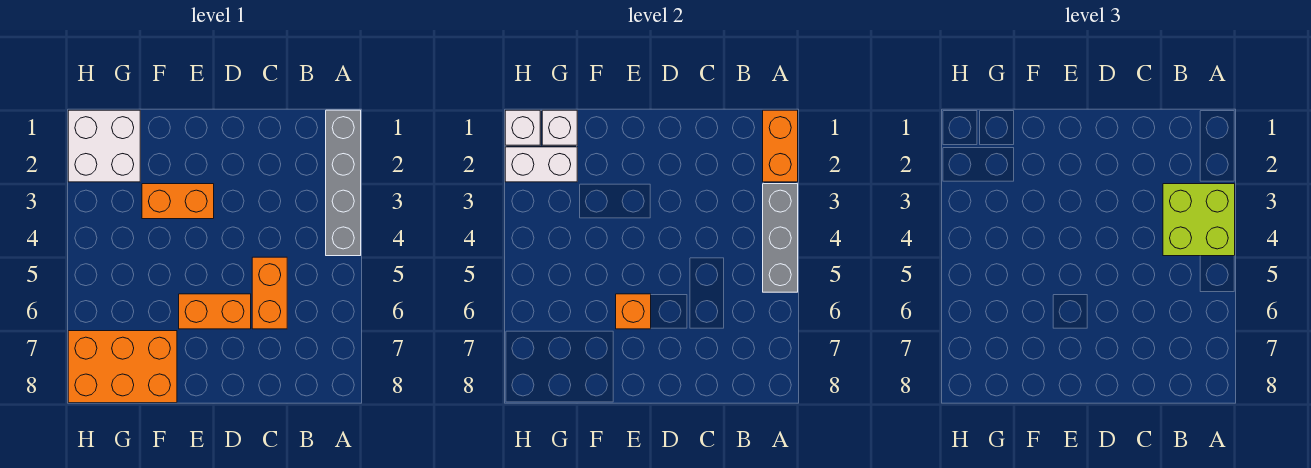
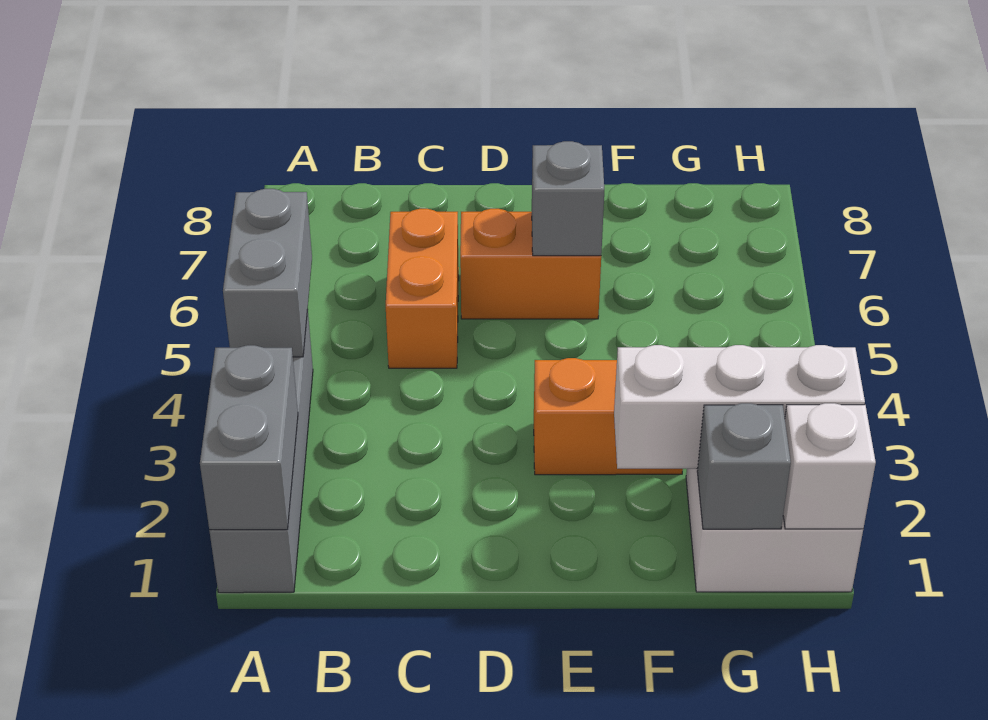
orange 1x2 brick [763,110,798,182] -> grey 1x2 brick [200,345,298,530]
grey 1x3 brick [763,184,798,292] -> grey 1x2 brick [223,189,312,357]
lime 2x2 brick [1163,184,1235,256] -> none
orange 1x1 brick [616,294,651,329] -> grey 1x1 brick [532,141,604,256]
orange 2x3 brick [68,331,177,403] -> none
white 1x1 brick [542,110,577,145] -> grey 1x1 brick [697,403,791,529]
white 1x2 brick [505,147,577,182] -> white 1x3 brick [614,345,865,469]

